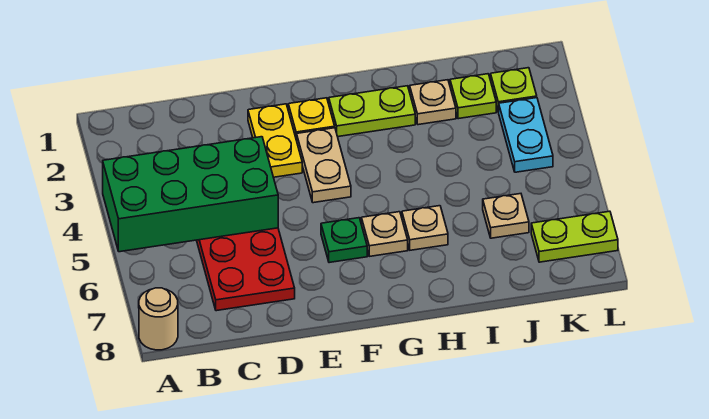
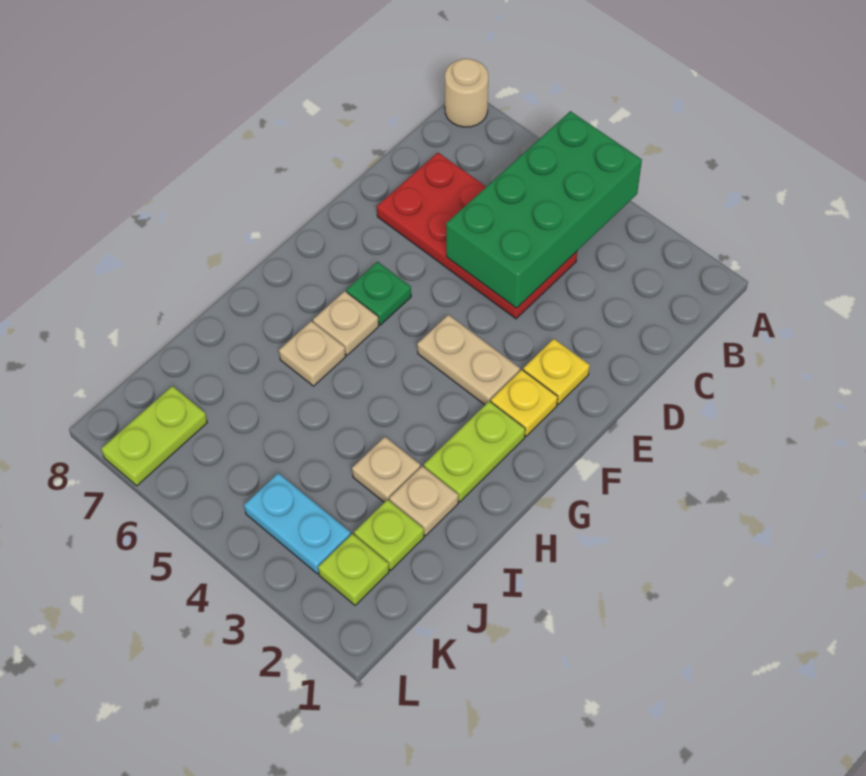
yellow 1x2 plate [248,104,302,177] -> yellow 1x1 plate [523,339,590,404]
tan 1x1 plate [483,194,529,238] -> tan 1x1 plate moved to [352,437,420,502]

